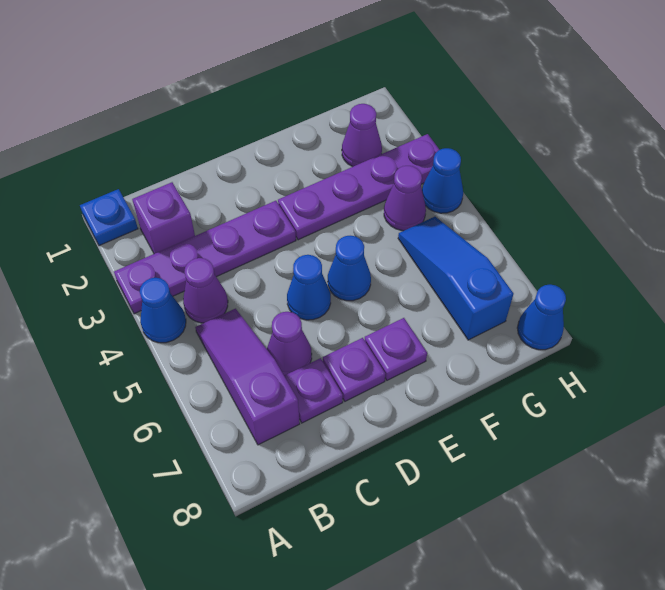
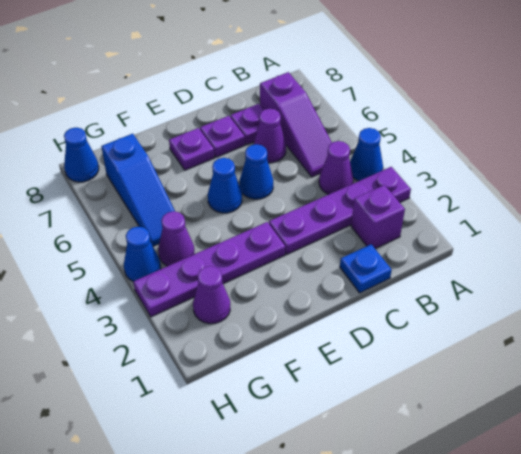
blue 1x1 plate [80,189,138,246] -> blue 1x1 plate moved to [340,244,392,293]

